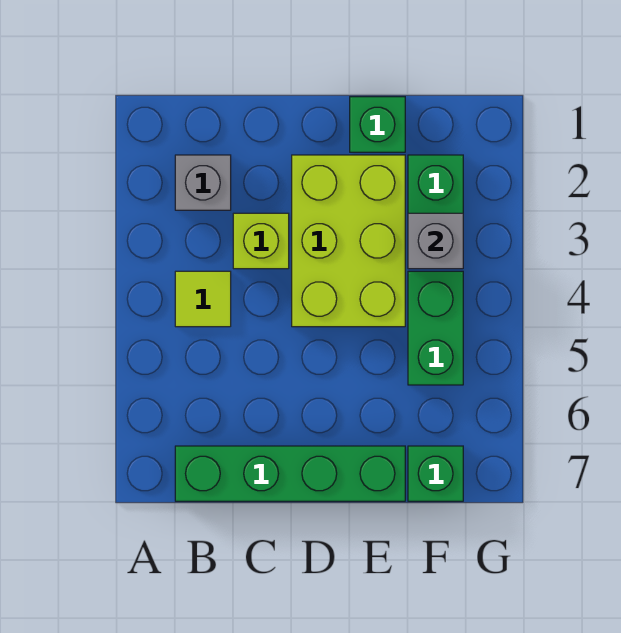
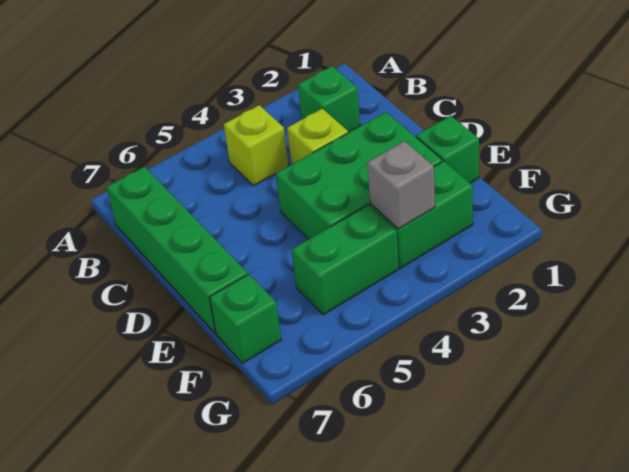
grey 1x1 brick [175,155,231,210] -> green 1x1 brick [298,66,360,133]
lime 1x1 tile [175,271,231,327] -> lime 1x1 brick [224,105,288,186]
lime 2x3 brick [292,155,405,327] -> green 2x3 brick [276,112,442,239]

